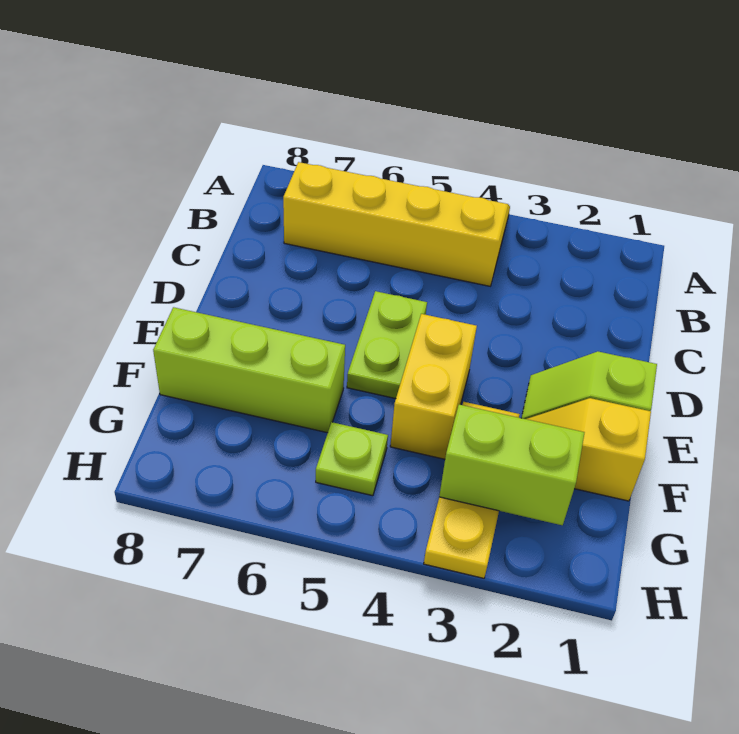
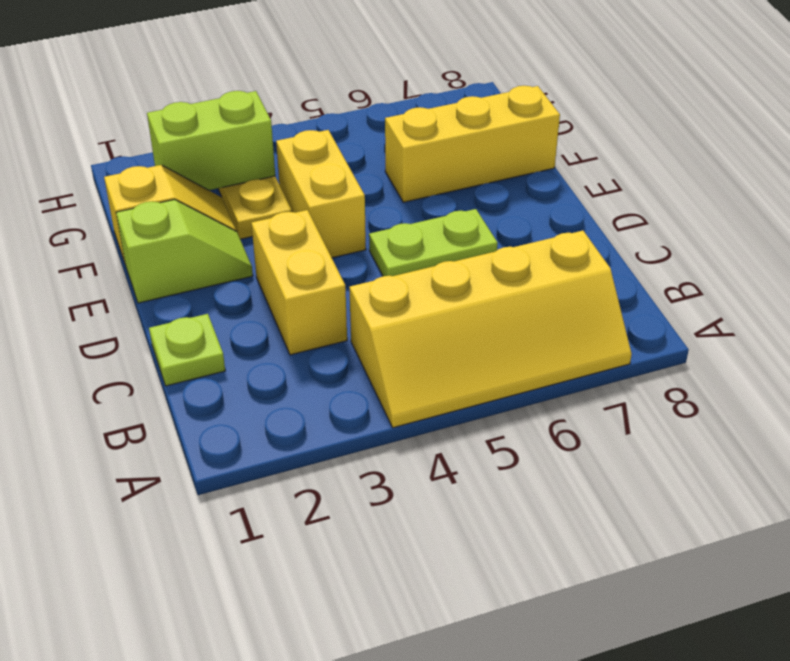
none -> yellow 1x2 brick [251,210,347,355]
lime 1x2 plate [347,291,427,399] -> lime 1x2 plate turned to [369,209,498,276]
lime 1x3 brick [153,307,345,433] -> yellow 1x3 brick [385,86,560,202]
lime 1x1 plate [316,422,388,496] -> lime 1x1 plate moved to [149,314,225,386]

